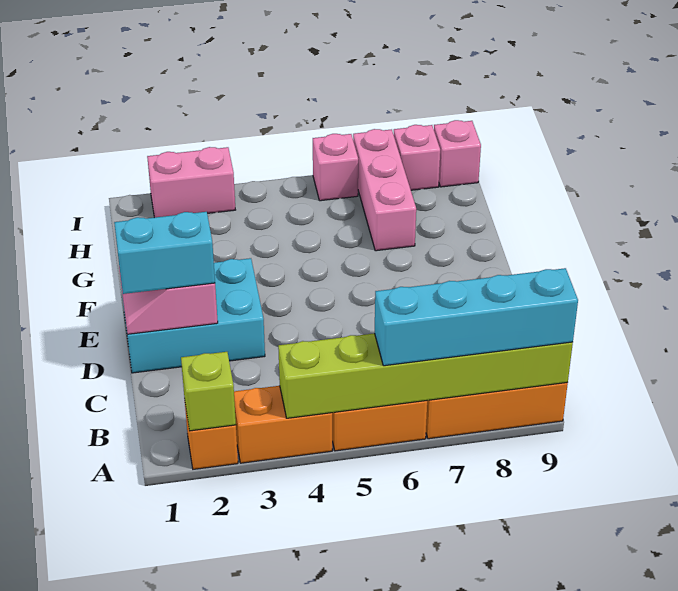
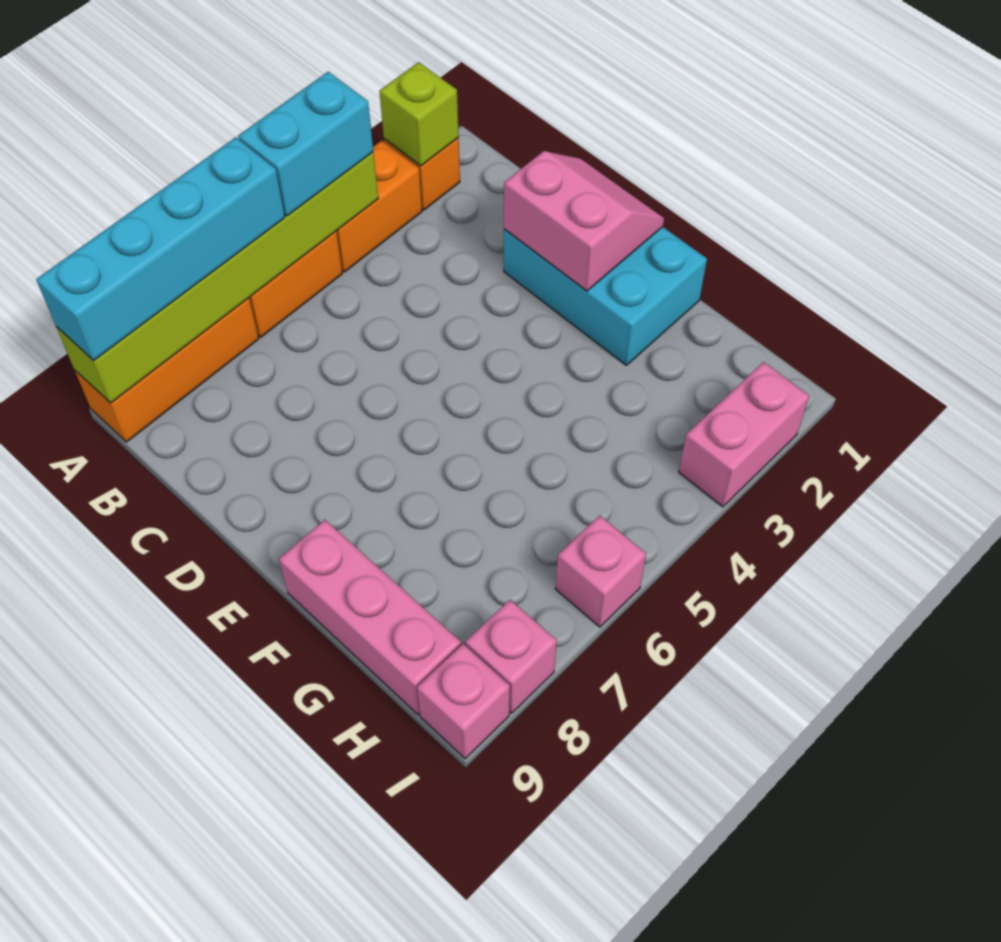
cyan 2x3 brick [121,258,265,373] -> cyan 2x3 brick turned to [504,227,707,365]
cyan 1x2 brick [114,212,215,294] -> cyan 1x2 brick moved to [238,72,373,216]
pink 1x3 brick [353,129,416,251] -> pink 1x3 brick moved to [279,520,461,715]

